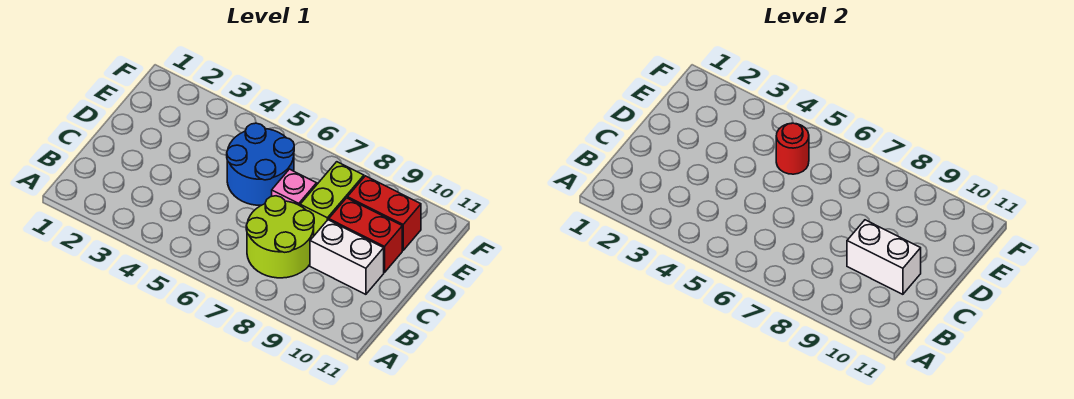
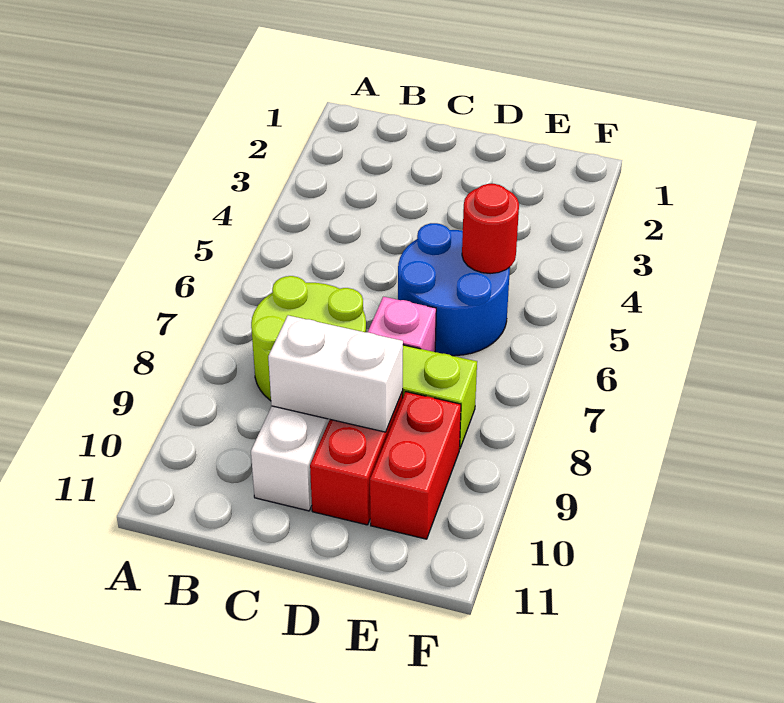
white 1x2 brick [847,220,921,294] -> white 1x2 brick turned to [268,315,403,432]

